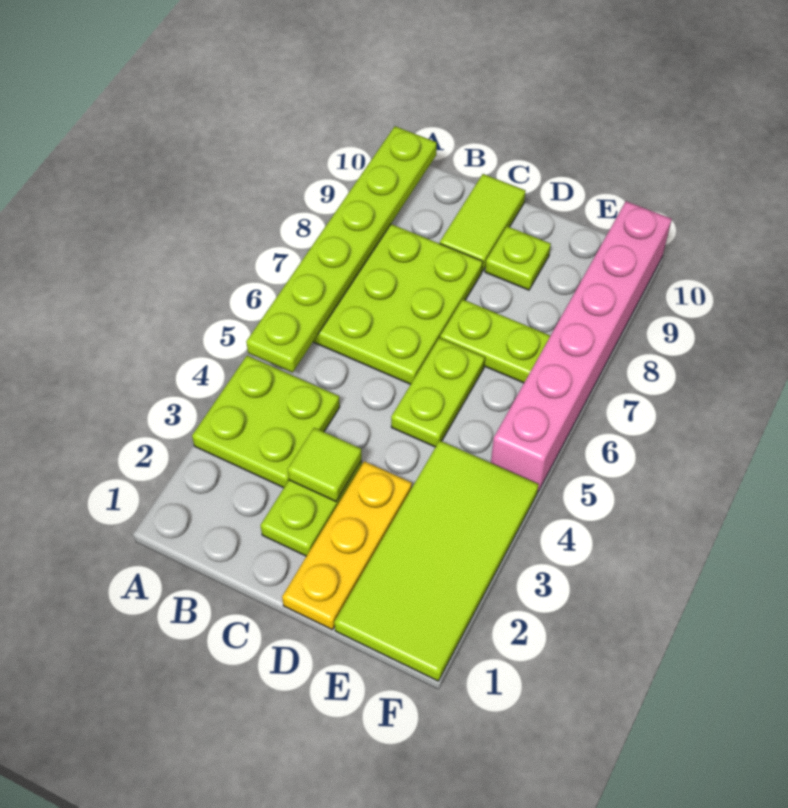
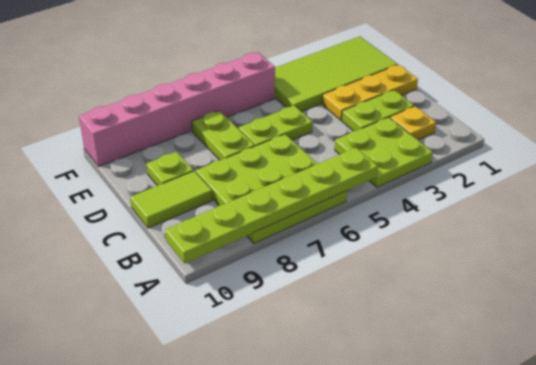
none -> yellow 1x1 plate [390,106,436,140]
lime 1x1 tile [287,428,362,501] -> none

